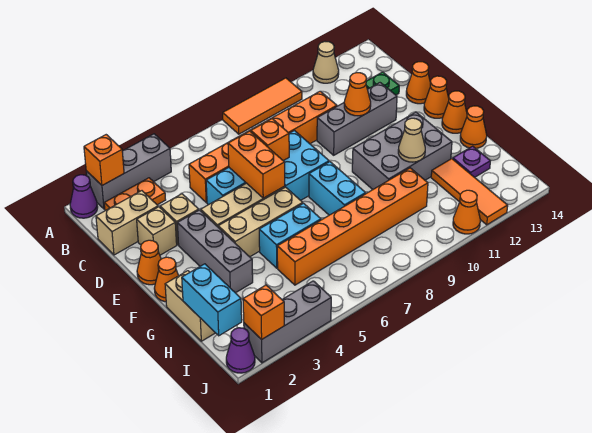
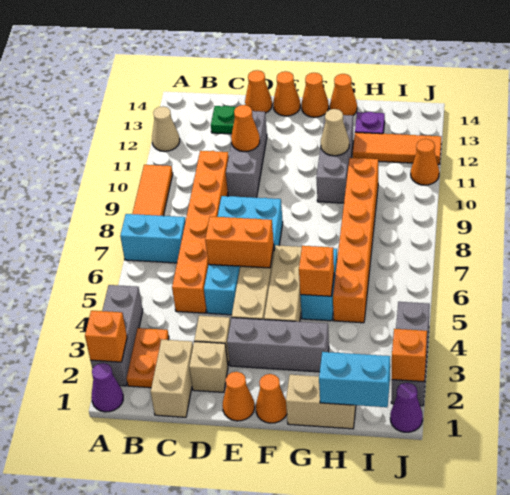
orange 1x1 brick [251,119,289,161] -> orange 1x1 brick moved to [299,246,334,296]
cyan 1x2 brick [309,162,366,215] -> cyan 1x2 brick moved to [120,214,186,263]
grey 2x3 brick [352,112,452,189] -> grey 1x3 brick [316,115,353,203]

